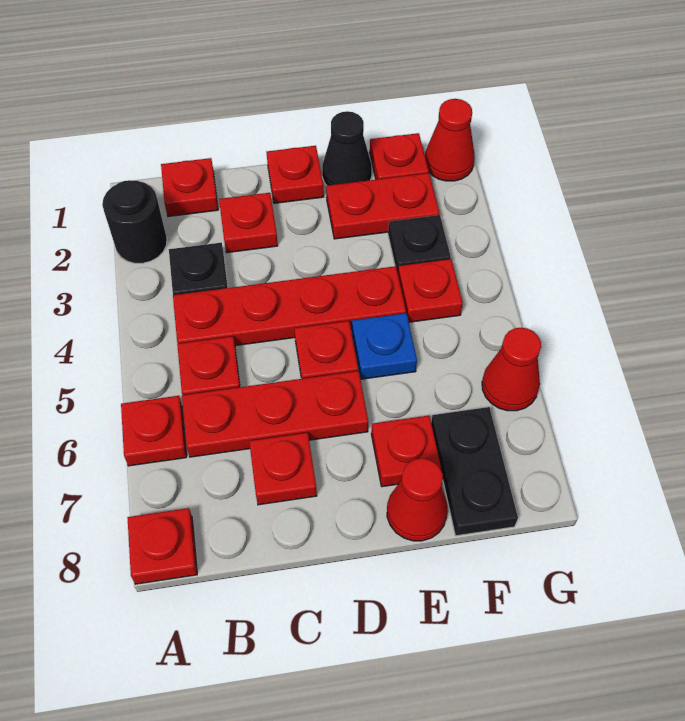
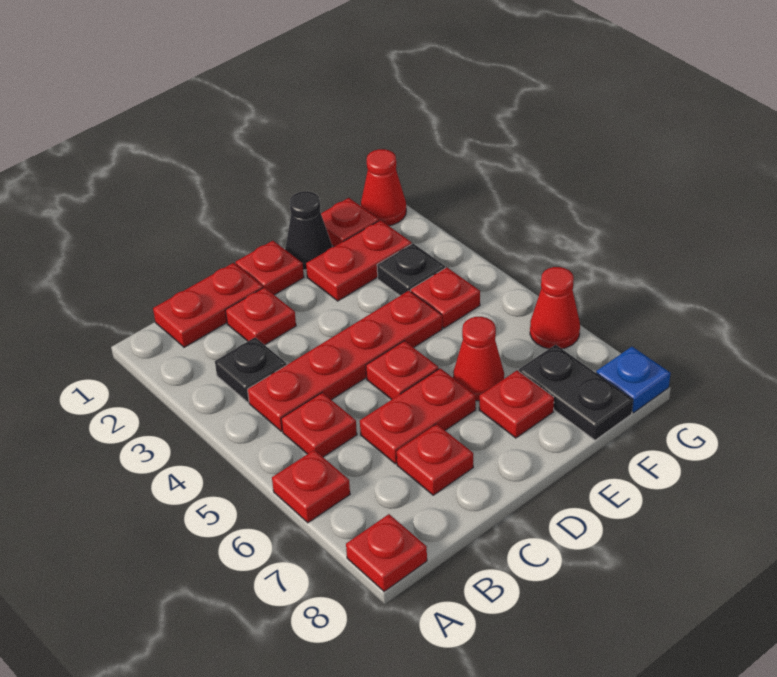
black 1x1 round brick [102,180,167,263] -> none
red 1x1 plate [161,158,218,216] -> red 1x2 plate [153,263,263,347]
red 1x3 plate [182,371,368,457] -> red 1x2 plate [360,368,476,464]
blue 1x1 plate [352,313,417,379] -> blue 1x1 plate moved to [596,347,671,413]
red 1x1 cone [387,458,448,541] -> red 1x1 cone moved to [453,317,504,401]

